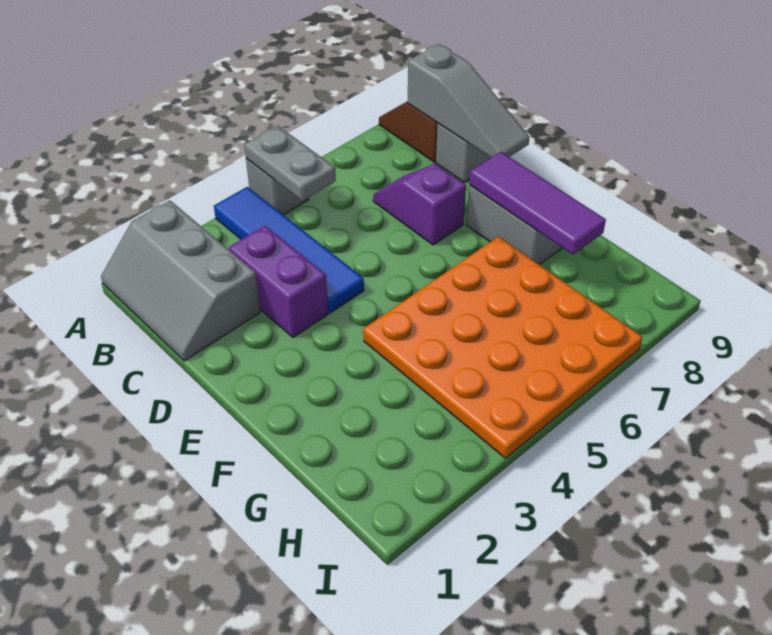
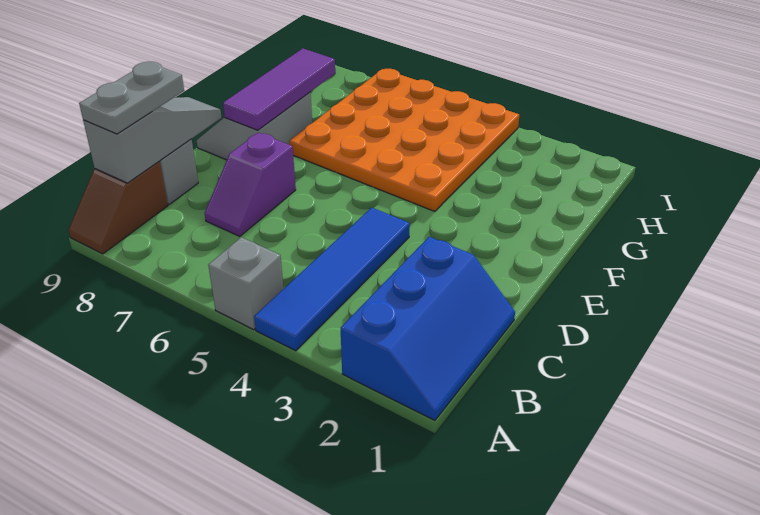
grey 2x3 slope [101,200,261,361] -> blue 2x3 slope [341,237,515,420]
grey 1x2 plate [244,126,336,201] -> grey 1x2 plate moved to [79,62,184,134]
purple 1x2 brick [229,226,328,337] -> none

